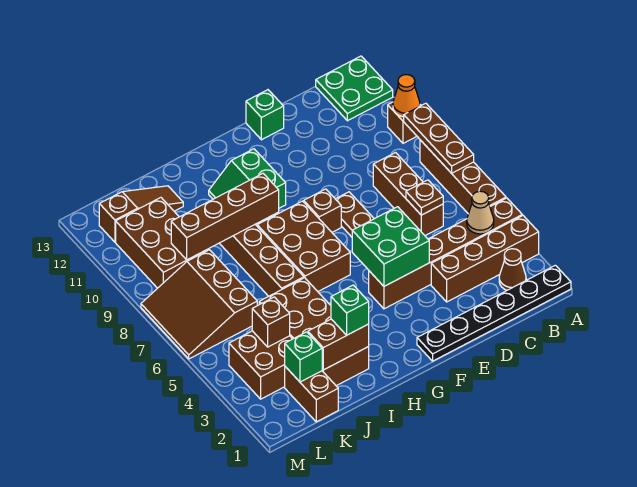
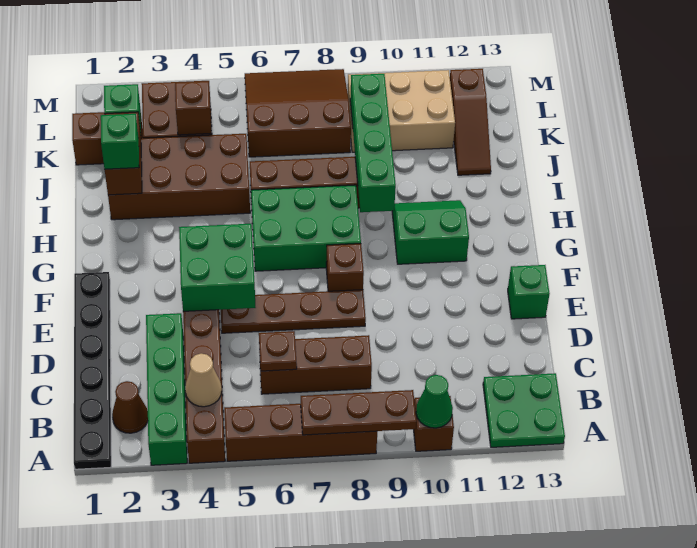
brown 1x4 brick [431,215,539,302] -> green 1x4 brick [146,313,187,465]
orange 1x1 cone [393,75,420,117] -> green 1x1 cone [416,375,453,428]
brown 2x3 brick [257,201,350,291] -> green 2x3 brick [251,185,361,271]
brown 1x4 brick [171,174,279,260] -> green 1x4 brick [350,74,396,212]
brown 2x3 brick [116,198,209,288] -> tan 2x3 brick [348,70,455,152]

